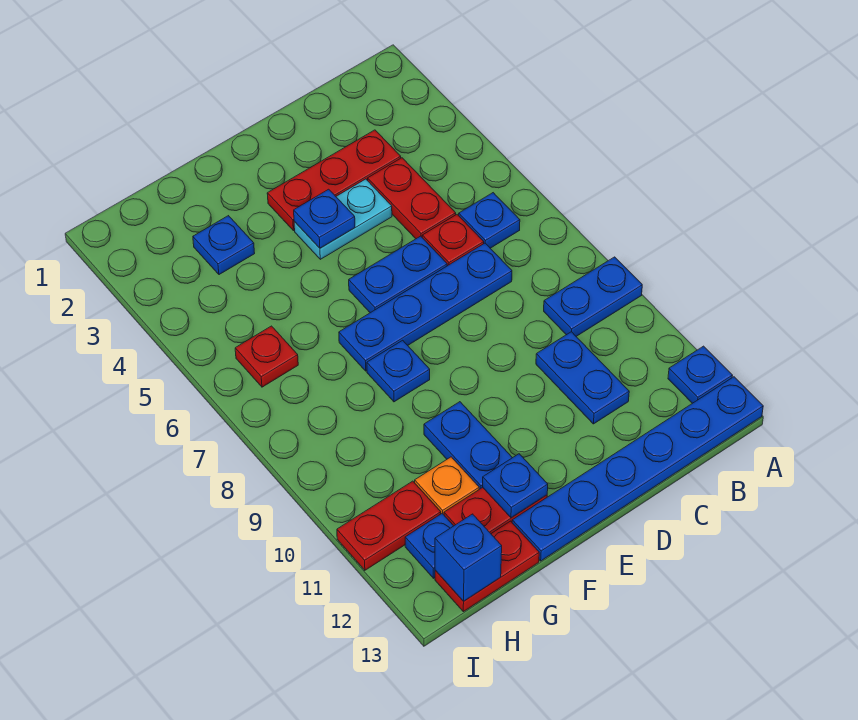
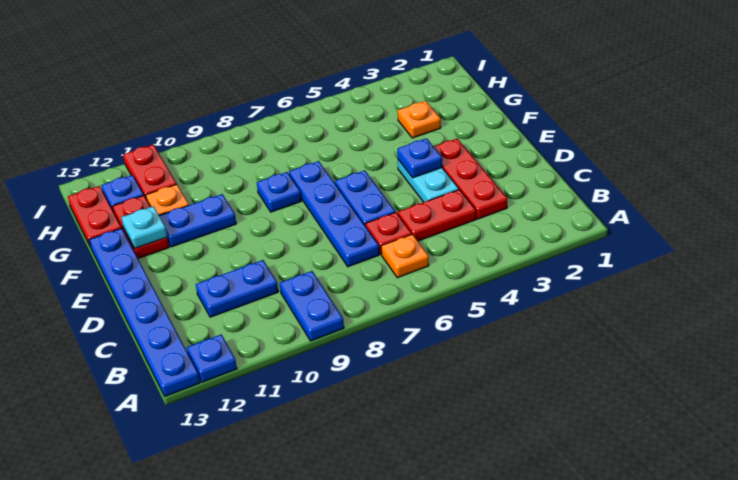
blue 1x1 plate [459,193,520,248] -> orange 1x1 plate [381,234,429,278]
blue 1x1 plate [483,454,548,518] -> cyan 1x1 plate [121,206,167,248]
blue 1x1 plate [193,216,255,275] -> orange 1x1 plate [398,101,441,138]
red 1x1 plate [235,326,298,387] -> none
blue 1x1 brick [435,514,502,601] -> none

